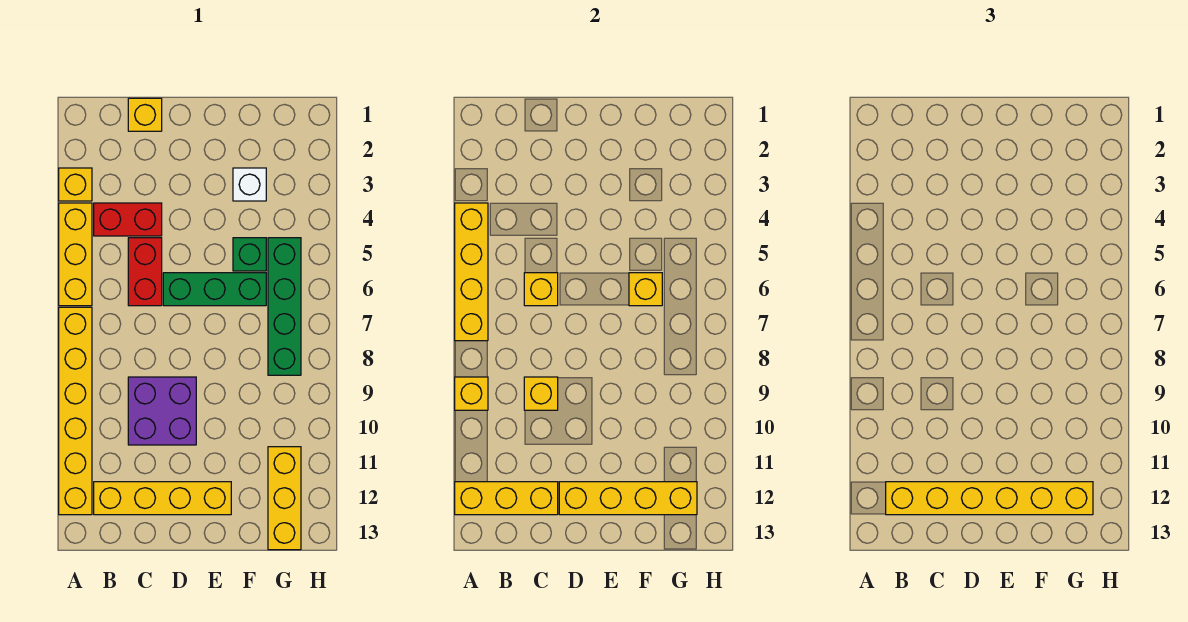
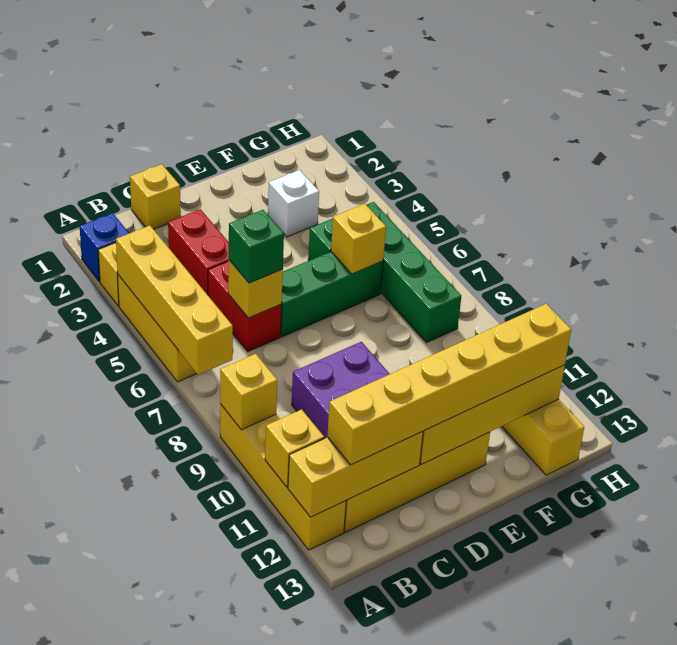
none -> blue 1x1 brick [80,213,129,282]
yellow 1x6 brick [59,307,92,515] -> yellow 1x4 brick [220,404,346,550]
red 1x2 brick [94,203,162,236] -> red 1x2 brick turned to [168,209,229,295]
none -> green 1x1 brick [229,210,284,283]
yellow 1x1 brick [524,377,558,410] -> yellow 1x1 brick moved to [265,409,324,487]

